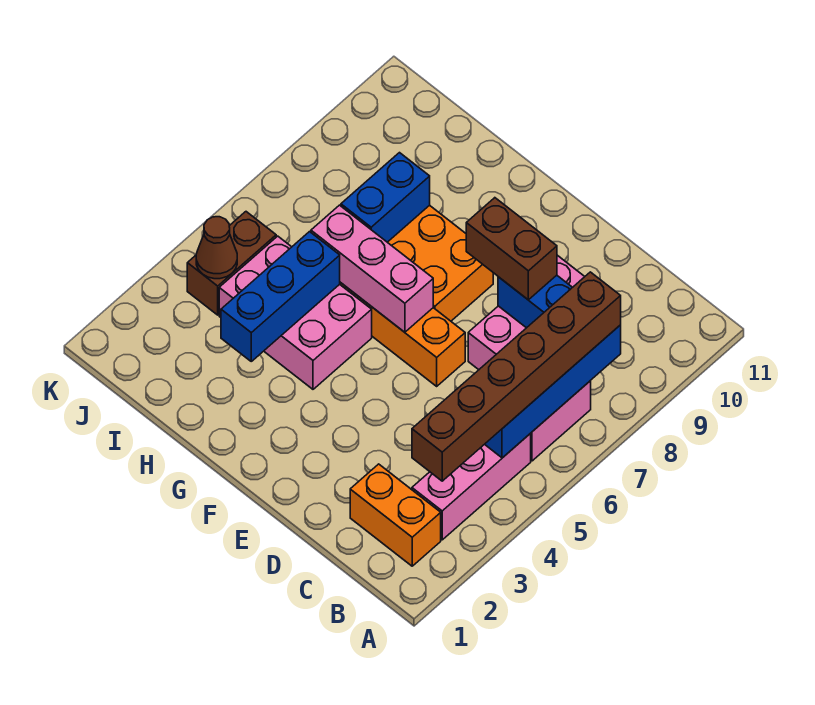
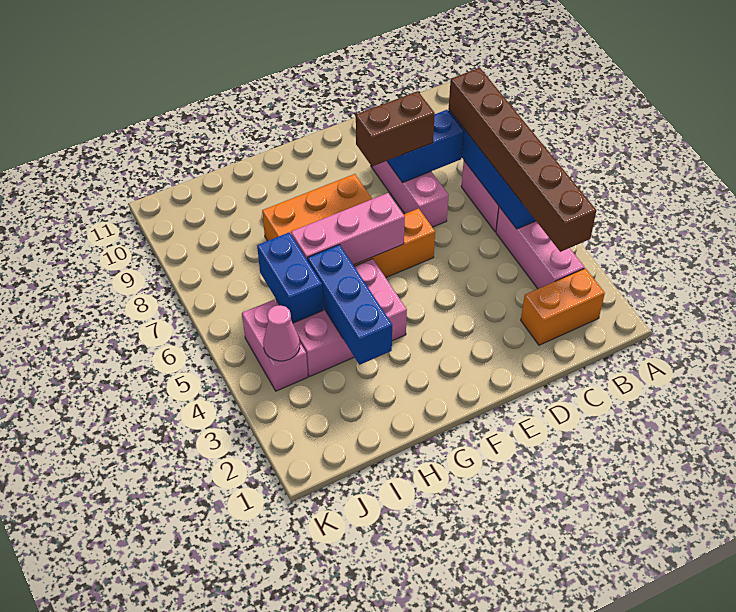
blue 1x2 brick [341,153,430,242] -> blue 1x2 brick moved to [257,233,323,323]
brown 1x2 brick [187,212,276,315] -> pink 1x2 brick [242,300,308,391]
brown 1x1 cone [196,217,237,279] -> pink 1x1 cone [263,305,300,361]

